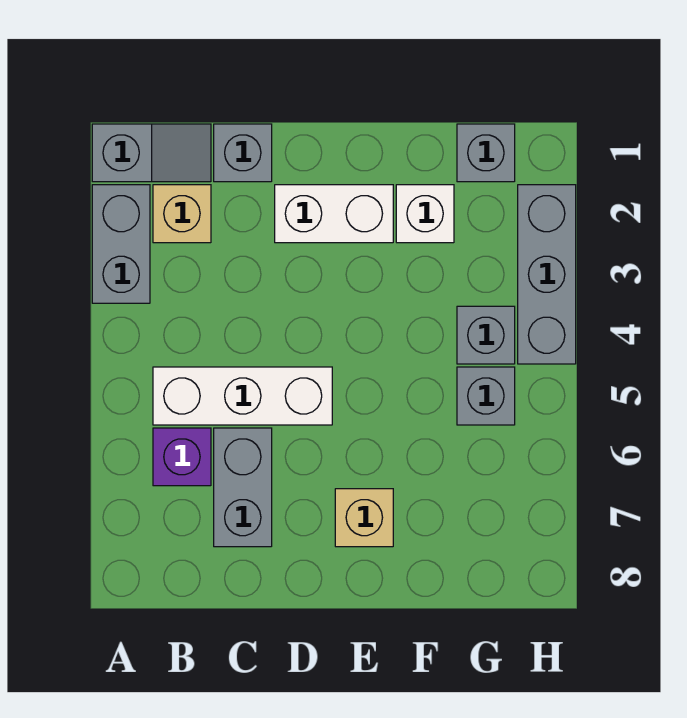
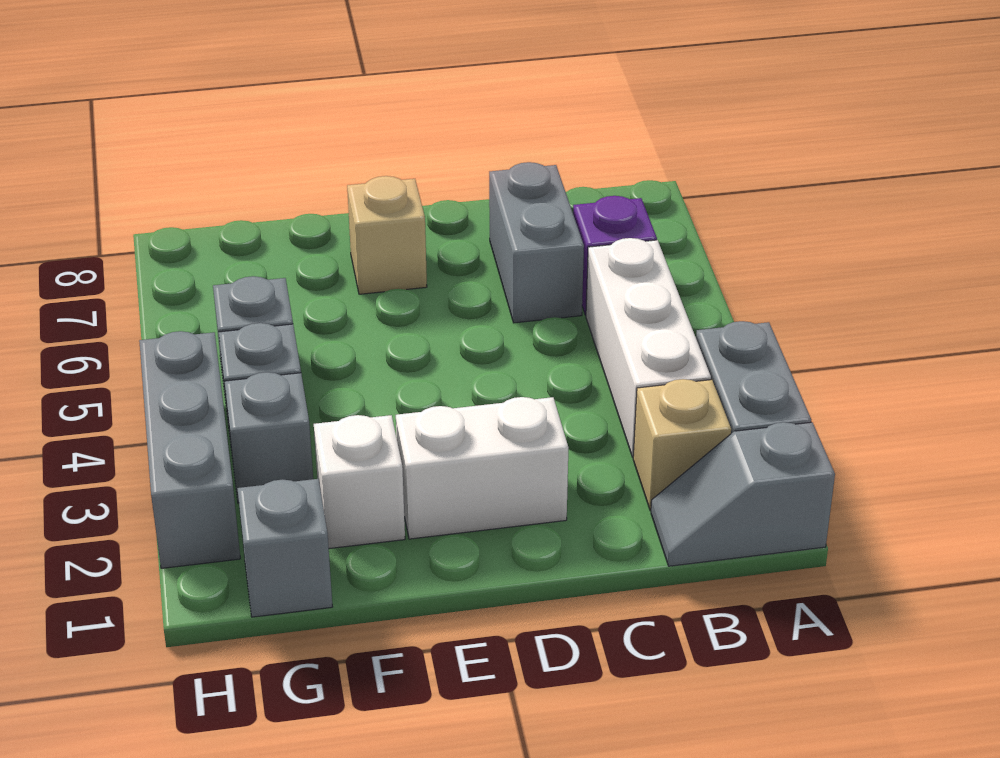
white 1x3 brick [153,367,332,425] -> white 1x3 brick turned to [586,238,711,457]
grey 1x1 brick [214,124,272,182] -> grey 1x1 brick moved to [225,372,313,503]

